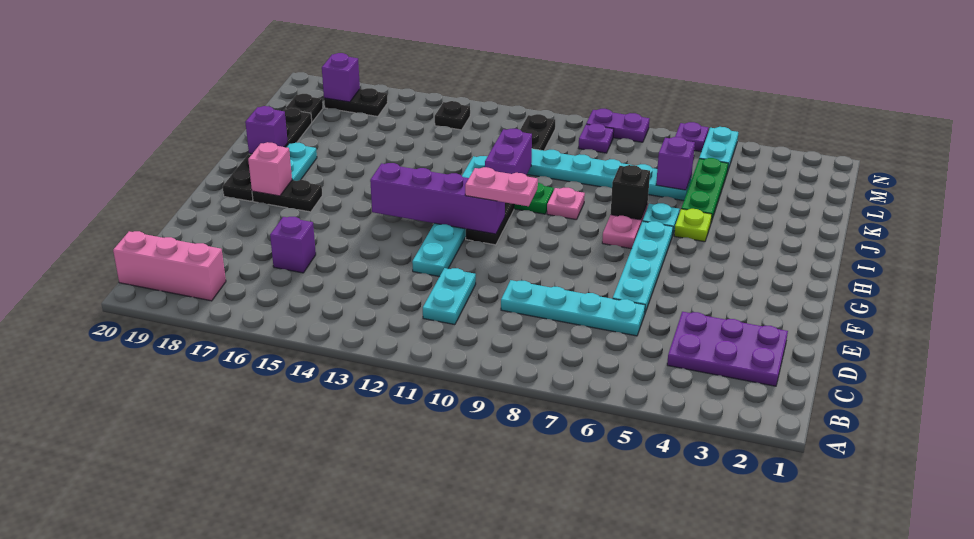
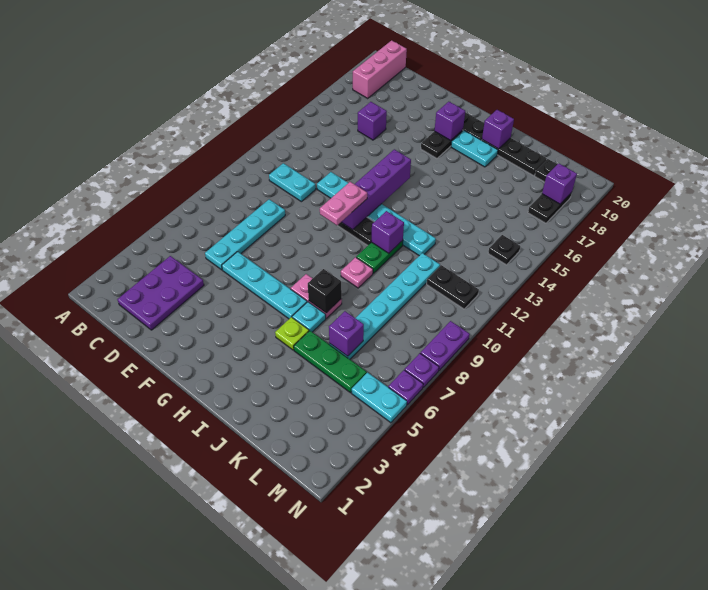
pink 1x1 brick [248,142,292,196] -> purple 1x1 brick [435,102,465,141]
purple 1x2 brick [485,129,532,175] -> purple 1x1 brick [371,211,404,253]
purple 1x1 plate [579,123,614,153] -> purple 1x1 plate moved to [405,353,439,388]

